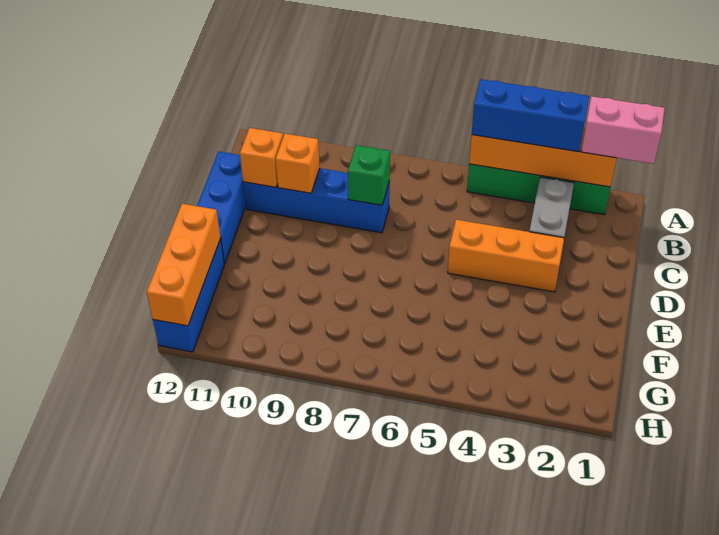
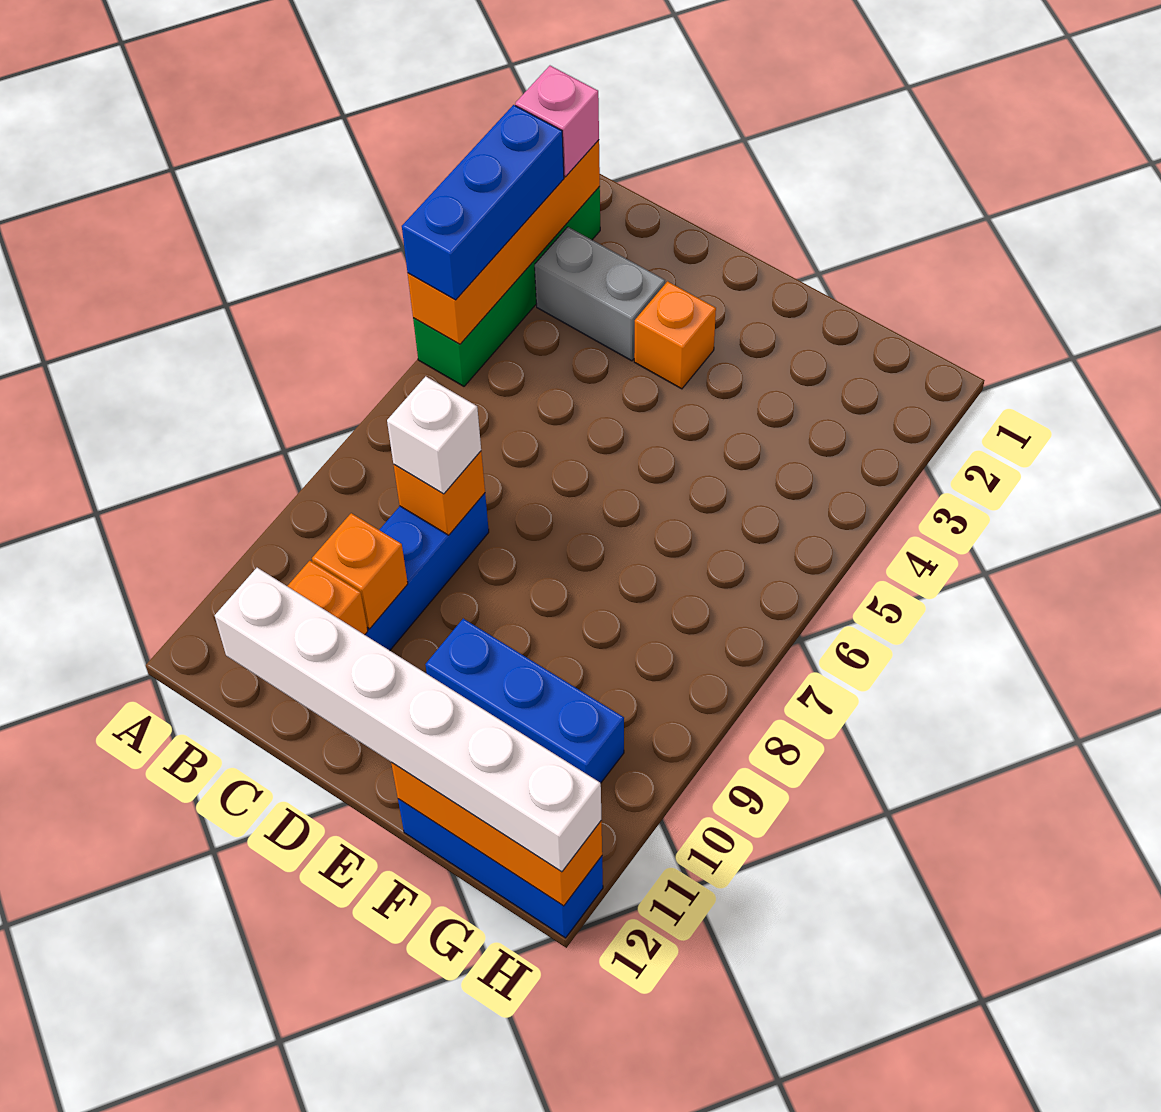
pink 1x2 brick [581,96,665,164] -> pink 1x1 brick [515,66,599,177]
green 1x1 brick [348,145,390,205] -> orange 1x1 brick [394,451,485,535]
none -> white 1x1 brick [387,376,481,494]
blue 1x3 brick [197,151,246,264] -> blue 1x3 brick moved to [425,619,624,783]
none -> white 1x6 brick [215,568,601,872]
orange 1x3 brick [448,220,564,292] -> orange 1x1 brick [634,281,716,389]

